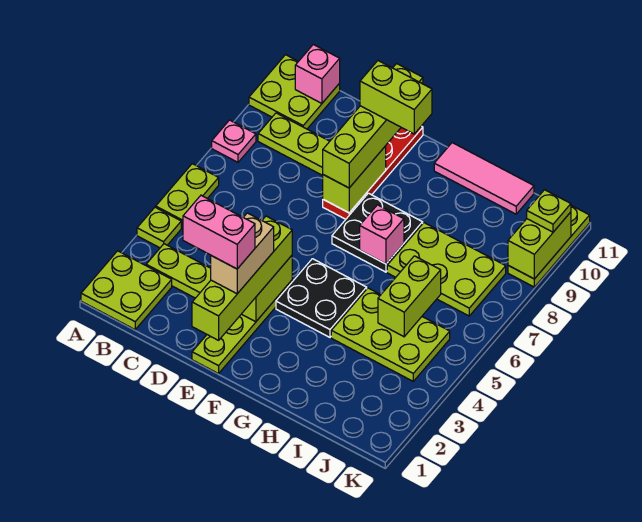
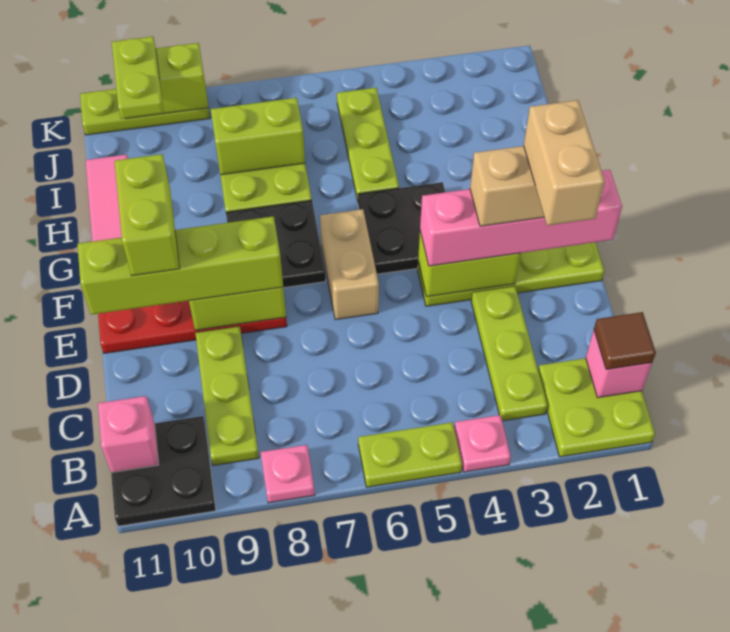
lime 1x1 plate [137,207,181,248] -> pink 1x1 plate [454,415,511,472]
lime 2x2 plate [249,55,340,129] -> black 2x2 plate [111,416,216,526]
none -> brown 1x1 tile [594,312,656,369]
pink 1x2 brick [183,195,255,269] -> tan 1x2 brick [524,100,605,226]
lime 1x4 brick [192,216,292,340] -> pink 1x4 brick [420,170,622,266]
none -> tan 1x2 brick [320,209,379,320]
pink 1x1 brick [360,205,404,264] -> pink 1x1 brick moved to [586,330,652,398]
lime 2x3 plate [331,288,450,381] -> lime 1x3 plate [337,88,399,201]
lime 1x2 brick [378,256,441,337] -> lime 1x2 brick moved to [211,98,305,175]
lime 1x1 plate [527,190,571,232] -> lime 1x2 plate [112,37,164,119]

